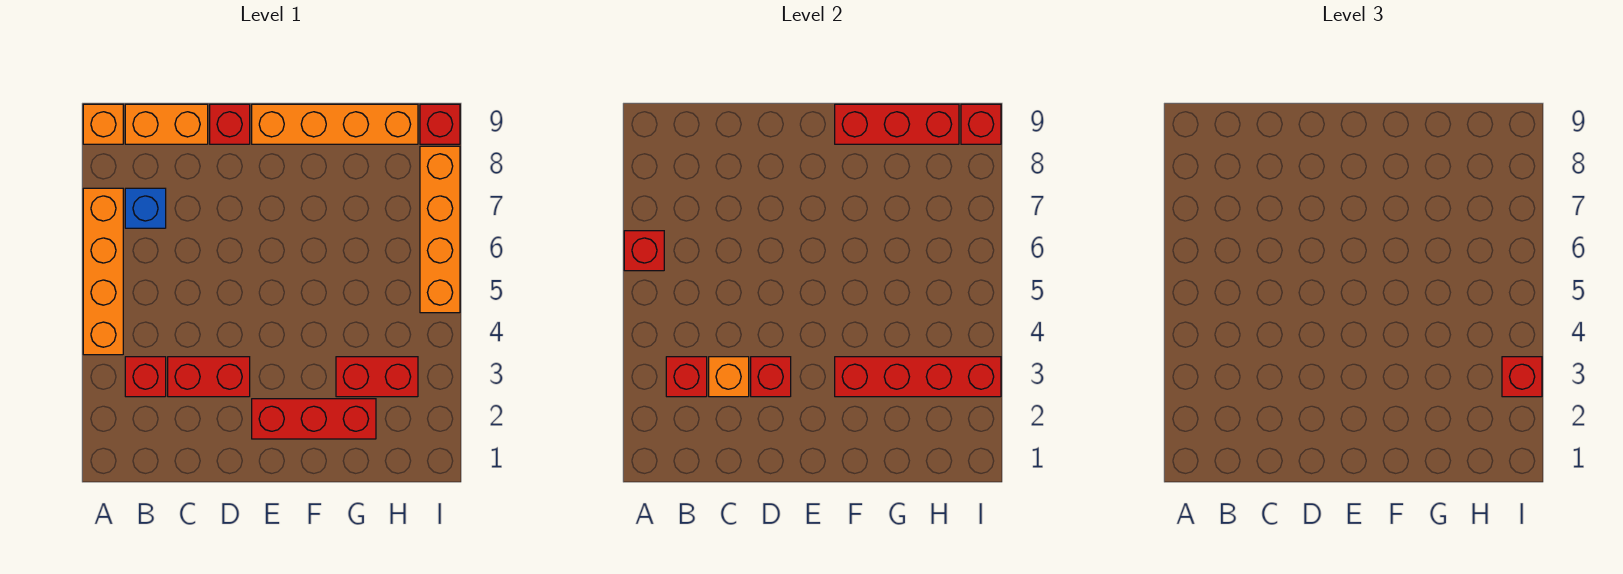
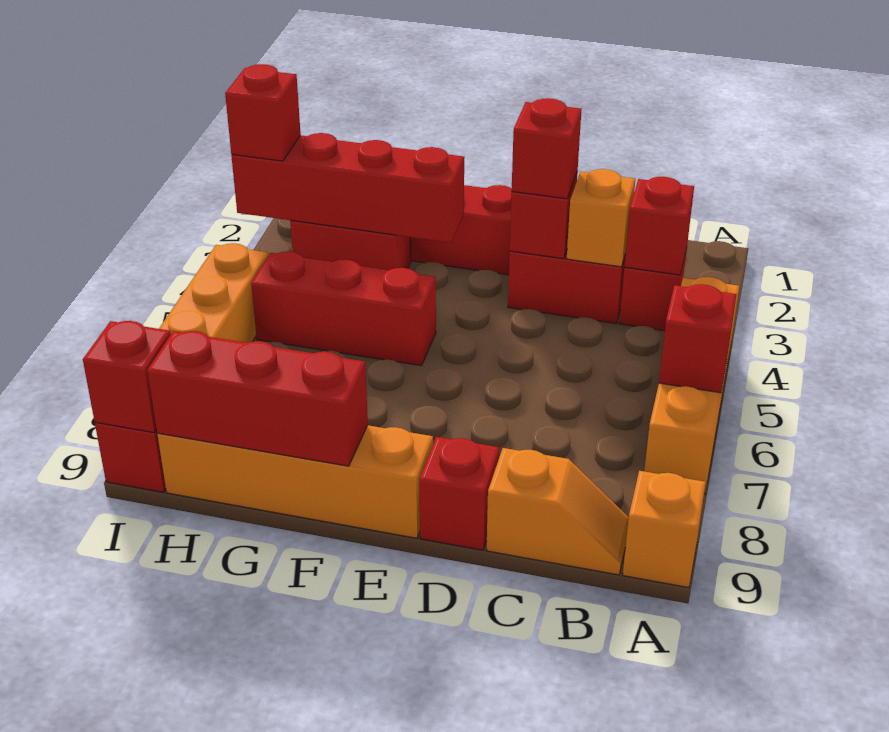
blue 1x1 brick [125,188,166,228] -> none
orange 1x2 brick [125,104,208,144] -> orange 1x2 slope [487,448,629,575]
none -> red 1x1 brick [512,98,581,199]
none -> red 1x3 brick [251,251,436,366]

